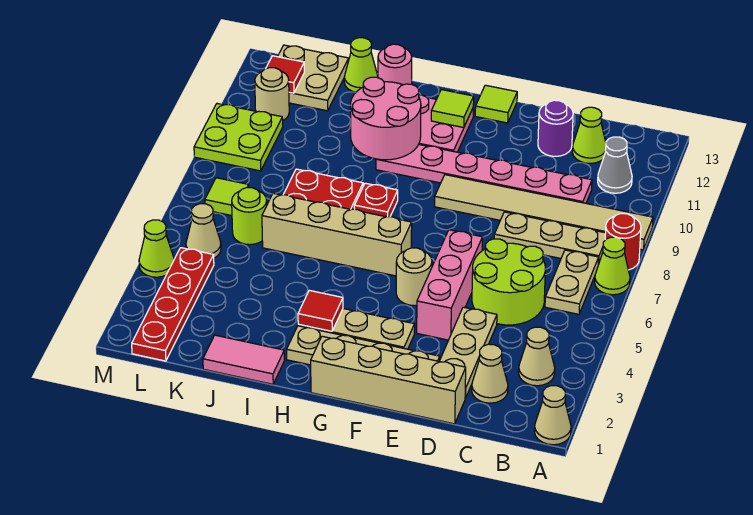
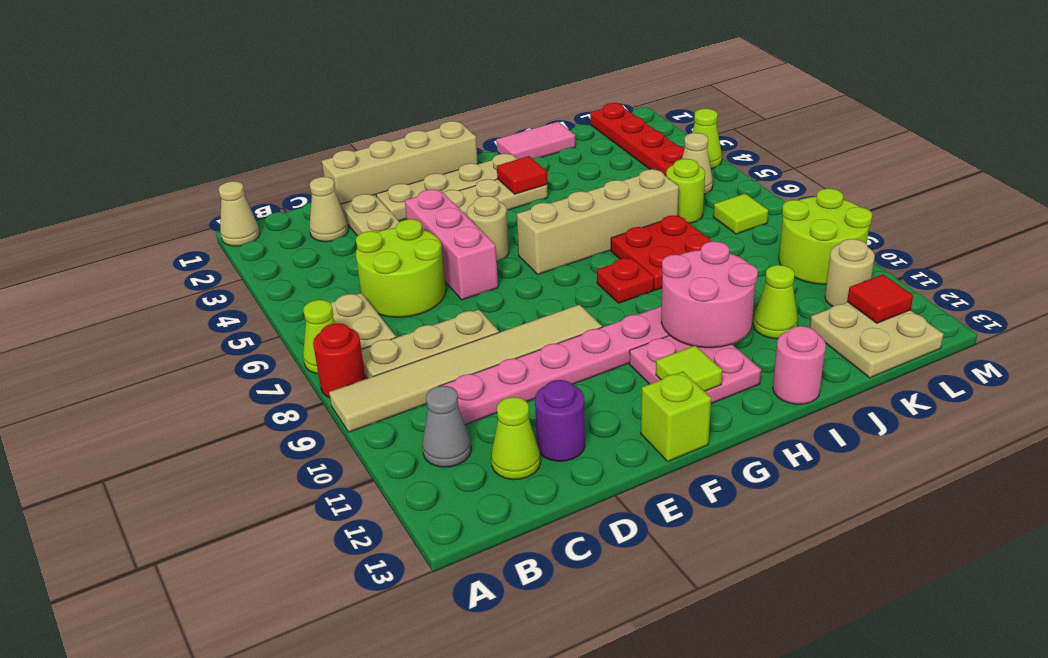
tan 1x1 cone [519,327,555,386] -> none
lime 1x1 tile [475,85,517,123] -> lime 1x1 brick [641,371,711,461]
lime 1x1 cone [344,38,378,92] -> lime 1x1 cone moved to [753,265,798,339]
lime 2x2 plate [194,104,283,171] -> lime 2x2 round brick [779,188,872,284]

